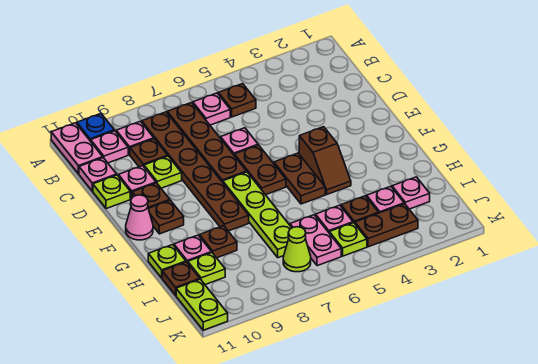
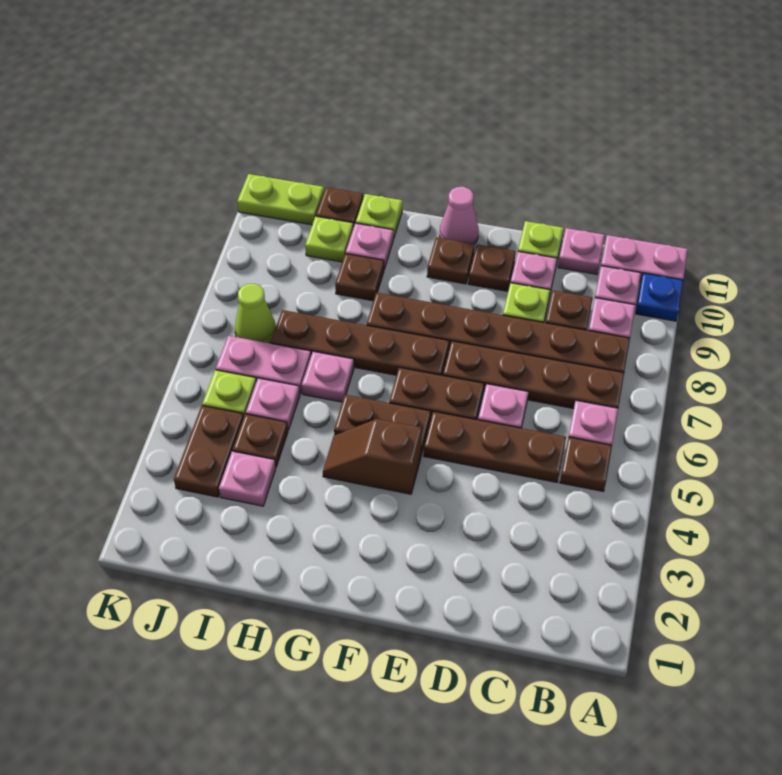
none -> brown 1x3 plate [424,411,566,482]
lime 1x4 plate [223,172,292,258] -> brown 1x4 plate [271,310,449,375]
pink 1x1 plate [392,177,430,209] -> pink 1x1 plate moved to [302,351,354,402]

